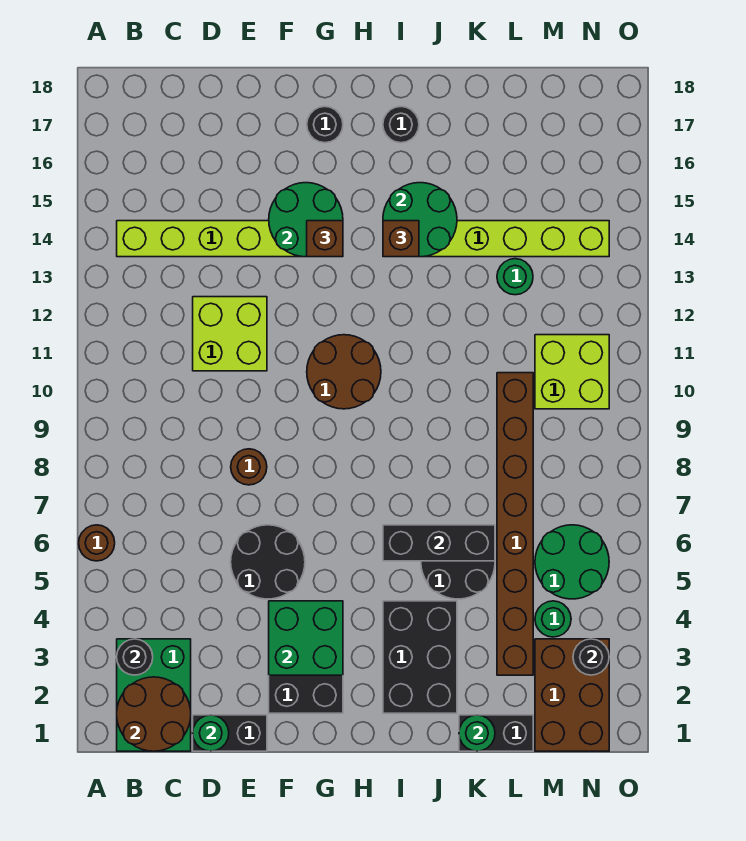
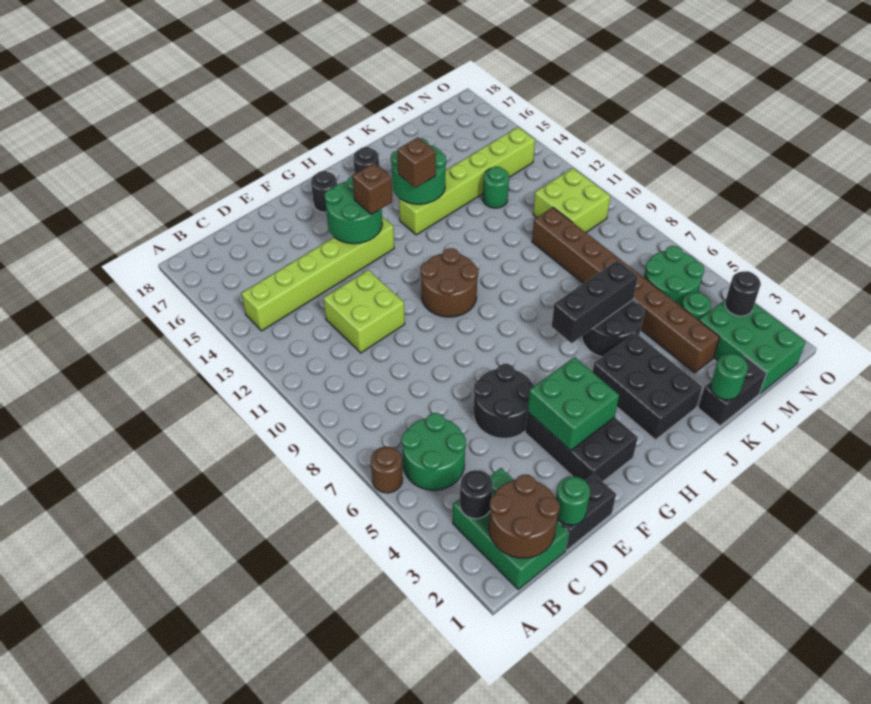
none -> green 2x2 round brick [402,413,466,490]
brown 1x1 round brick [231,449,267,485] -> none
brown 2x3 brick [535,639,609,751] -> green 2x3 brick [699,300,806,393]

